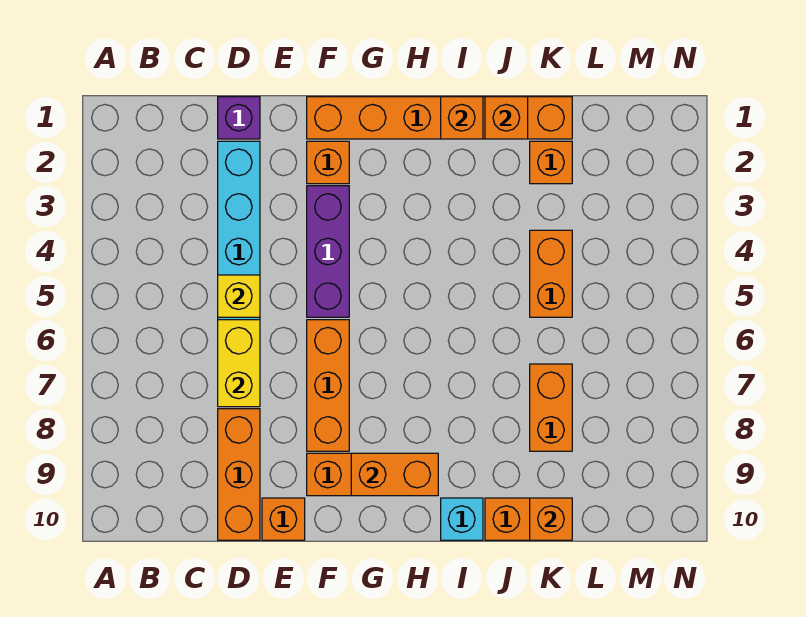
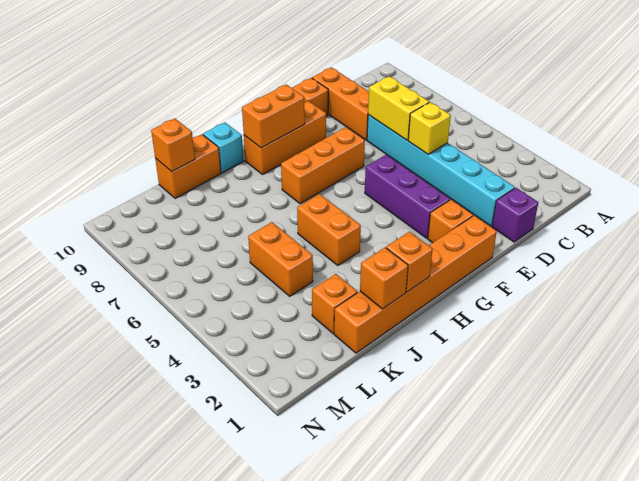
orange 1x3 brick [307,320,349,451] -> orange 1x3 brick turned to [281,127,365,204]
orange 1x2 brick [530,364,572,451] -> orange 1x2 brick moved to [297,194,361,265]

